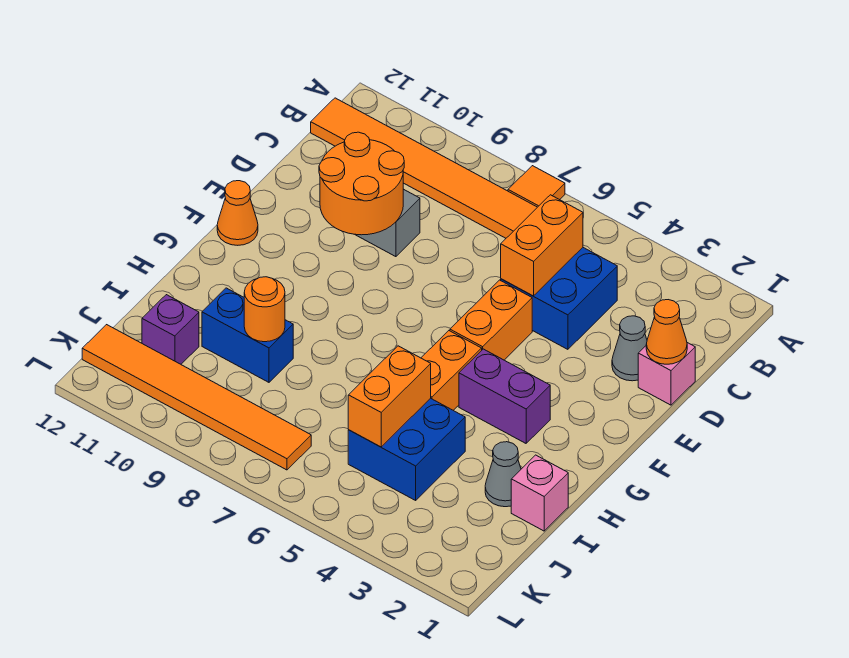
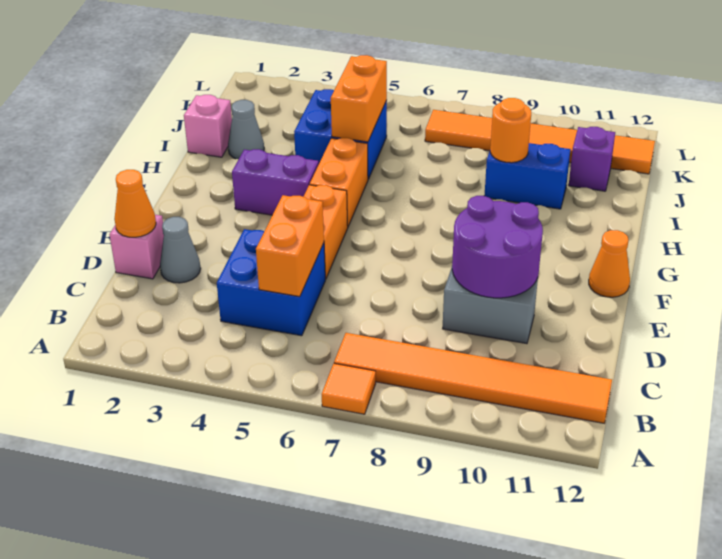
orange 2x2 round brick [319,132,404,235] -> purple 2x2 round brick [452,196,543,298]

